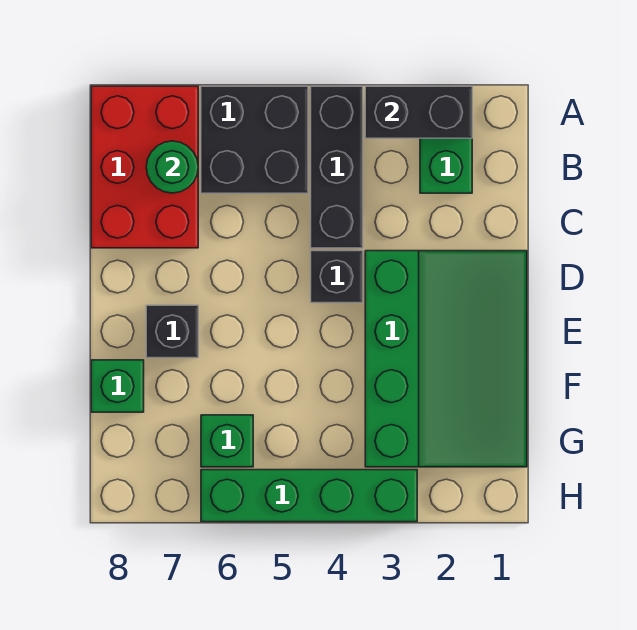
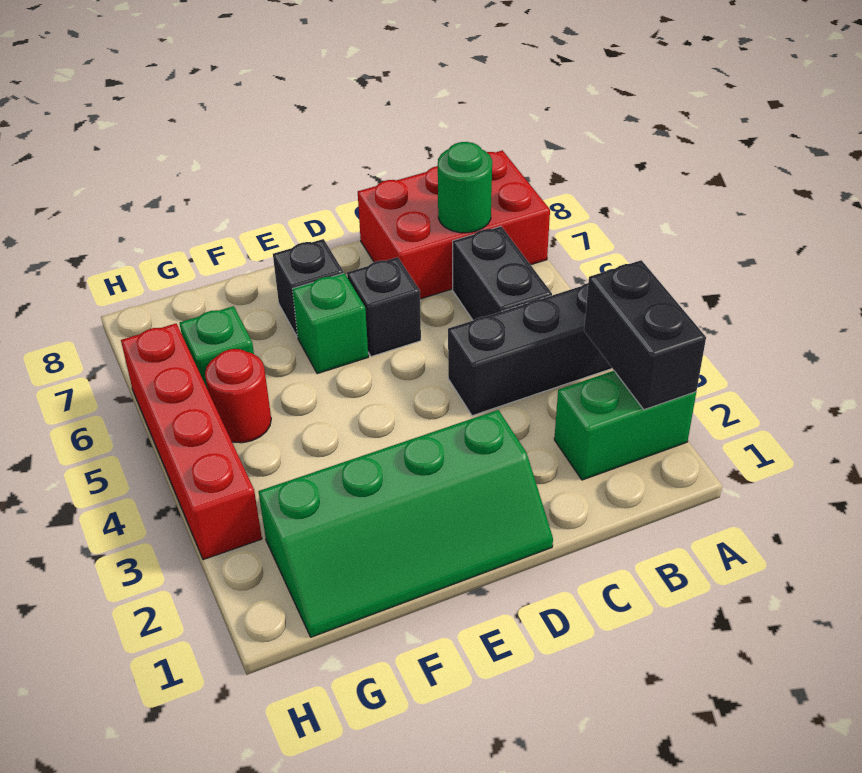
black 2x2 brick [201,86,308,193] -> black 1x2 brick [453,226,552,320]
green 3x4 slope [365,251,527,467] -> green 2x4 slope [258,410,553,637]
black 1x1 brick [311,251,363,303] -> black 1x1 brick moved to [347,257,421,357]
green 1x1 brick [91,360,144,412] -> green 1x1 brick moved to [293,273,368,374]
none -> red 1x1 round brick [205,349,271,443]
green 1x4 brick [201,470,417,522] -> red 1x4 brick [121,324,262,560]

